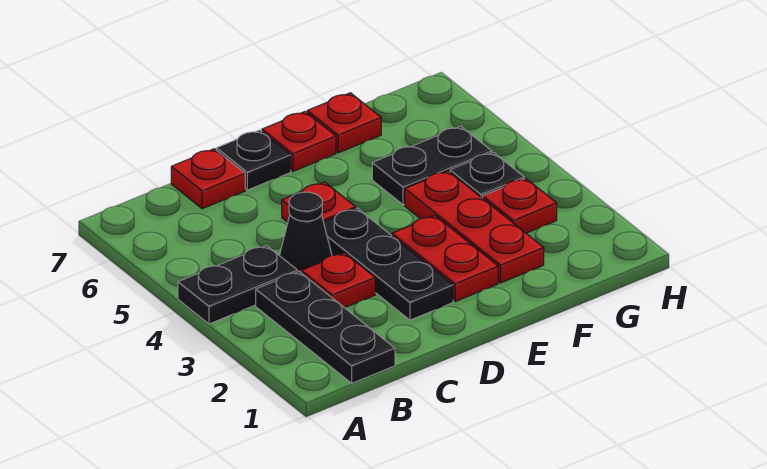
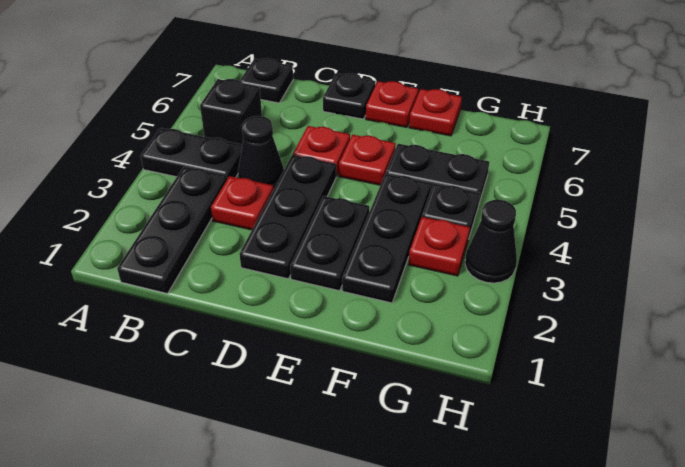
none -> black 1x1 brick [200,79,262,144]
none -> black 1x1 plate [240,58,293,103]
red 1x1 plate [171,149,245,209] -> red 1x1 plate moved to [339,135,396,185]
red 1x2 plate [392,216,498,301] -> black 1x2 plate [290,196,369,291]
red 1x3 plate [405,171,544,283] -> black 1x3 plate [342,174,431,303]
none -> black 1x1 cone [465,200,517,283]

